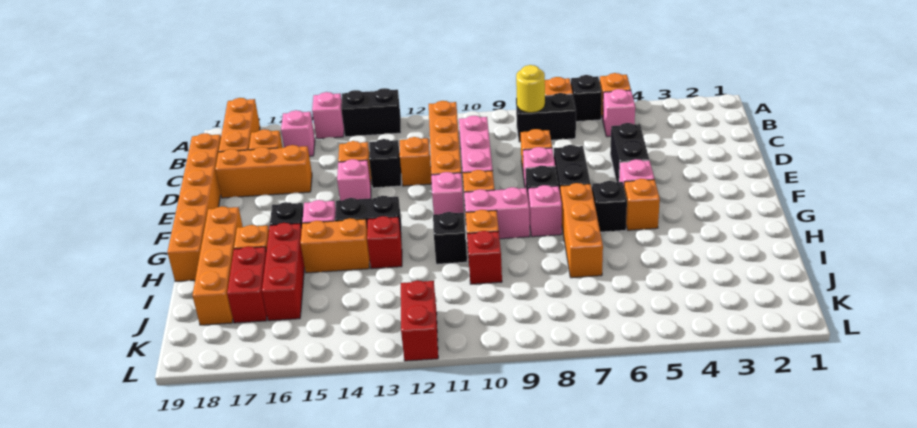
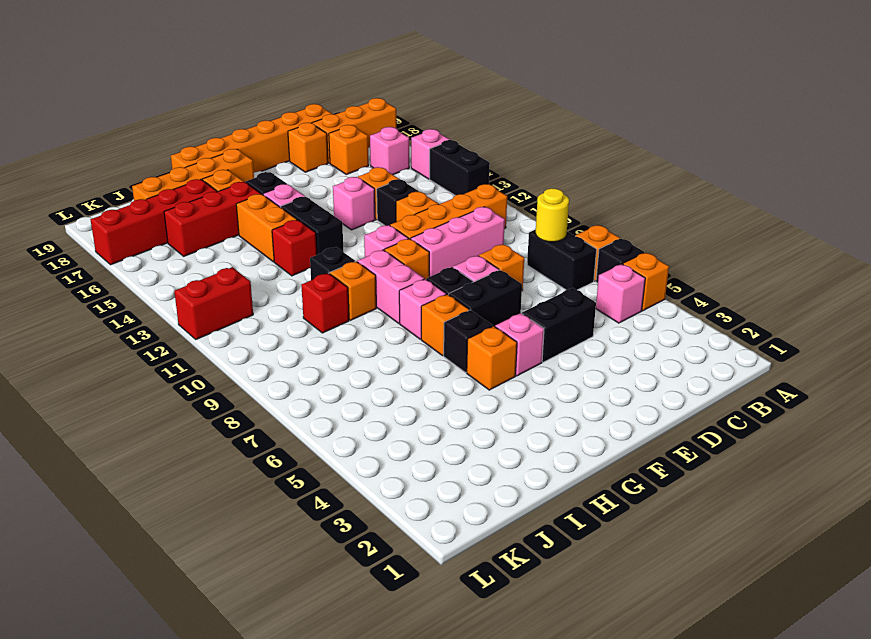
orange 1x3 brick [215,145,312,198] -> orange 1x1 brick [288,123,328,172]
orange 1x3 brick [560,183,603,278] -> orange 1x1 brick [421,294,469,356]
red 1x2 brick [227,246,267,323] -> red 1x4 brick [91,179,217,265]

